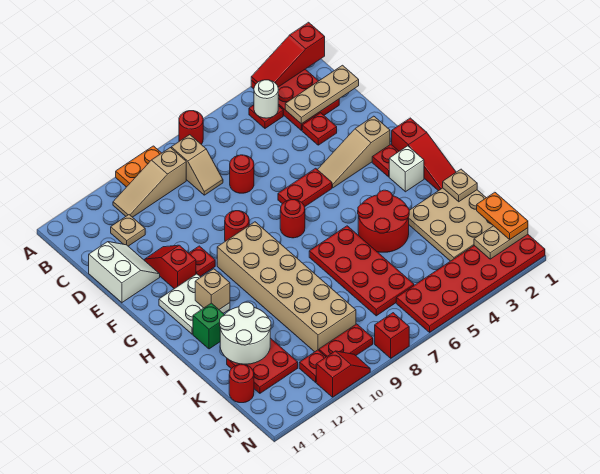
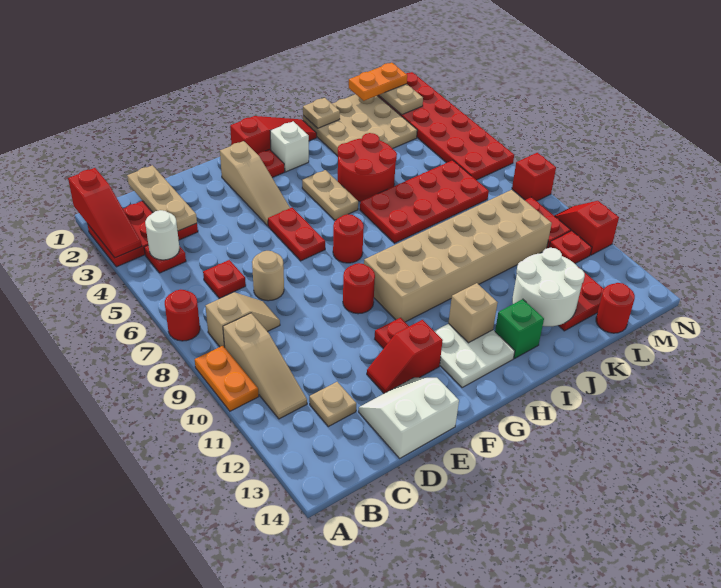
red 1x1 plate [302,113,337,145] -> red 1x1 plate moved to [203,260,246,298]
red 1x1 round brick [230,155,254,193] -> tan 1x1 round brick [252,251,284,301]
none -> tan 1x2 plate [302,170,358,220]

